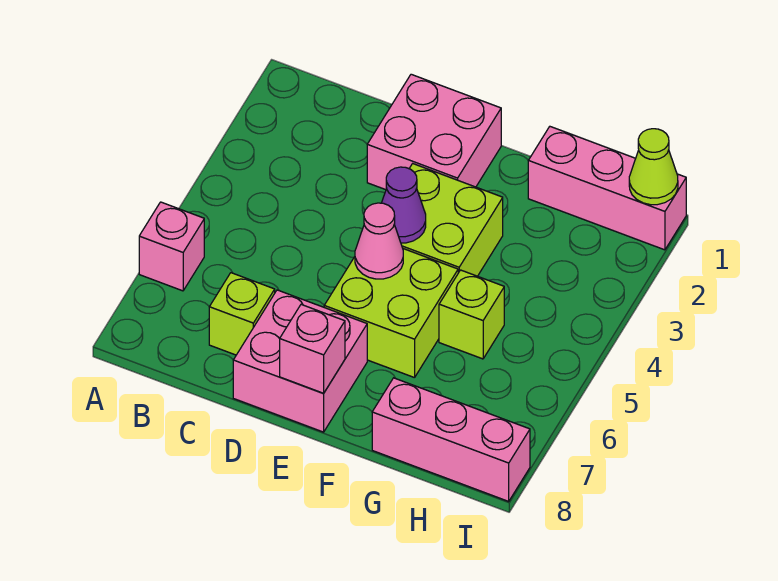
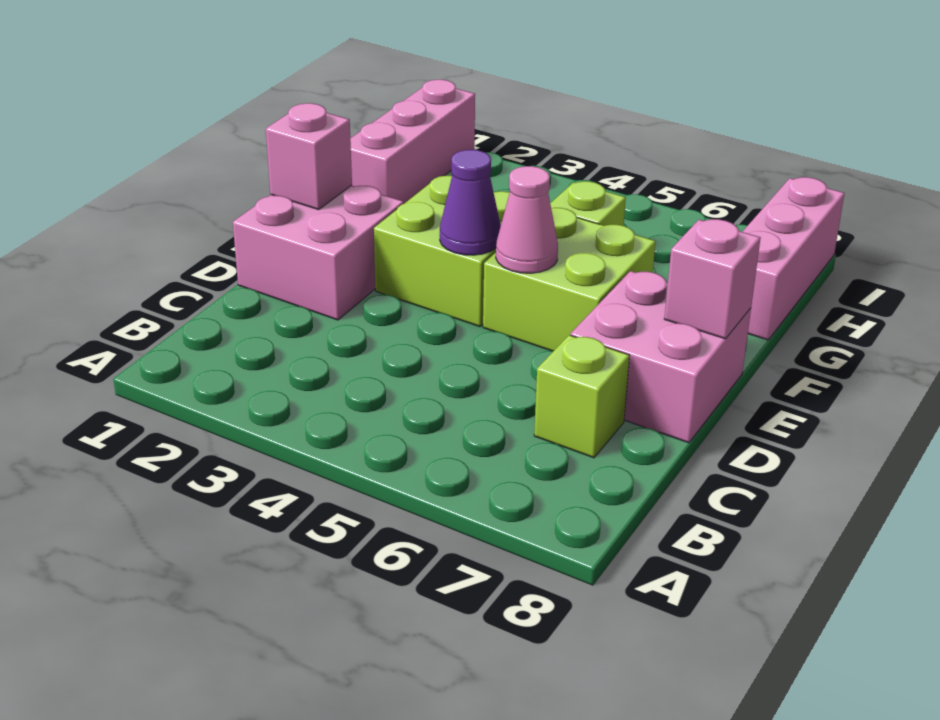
pink 1x1 brick [139,202,204,291] -> pink 1x1 brick moved to [266,103,352,210]
lime 1x1 cone [629,129,678,205] -> none

